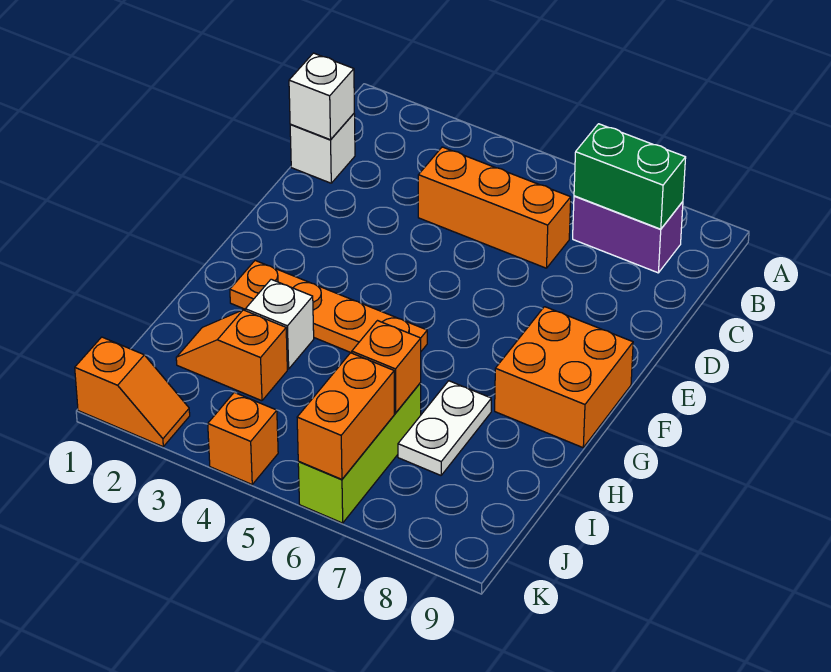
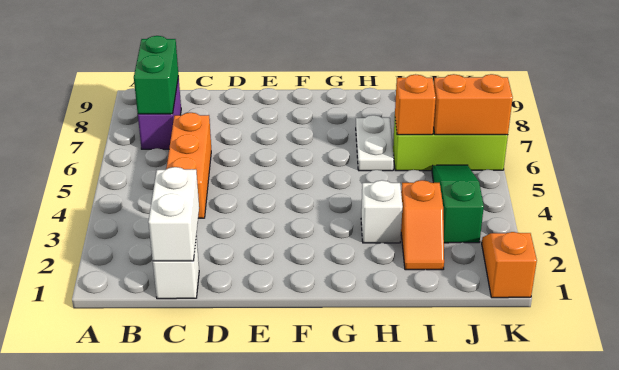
white 1x1 brick [289,53,354,140] -> white 1x2 brick [148,167,199,261]
orange 2x2 brick [495,307,633,448] -> none
orange 1x4 plate [230,261,427,353] -> none
white 1x2 plate [398,381,491,475] -> white 1x2 plate turned to [356,115,394,171]
none -> green 1x3 slope [432,165,484,243]
orange 1x1 brick [208,392,278,484] -> none

